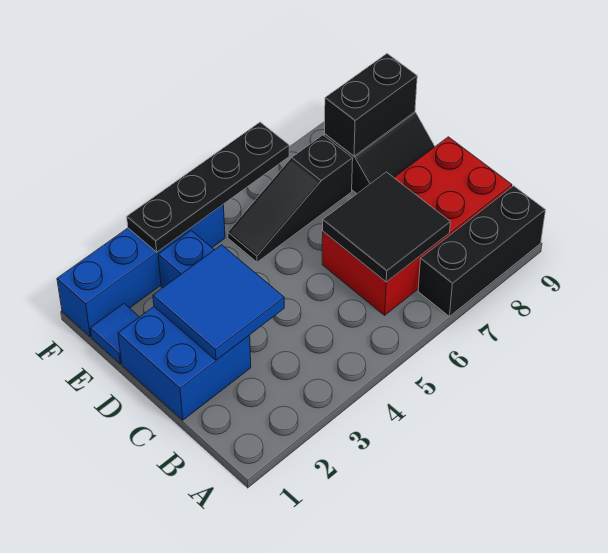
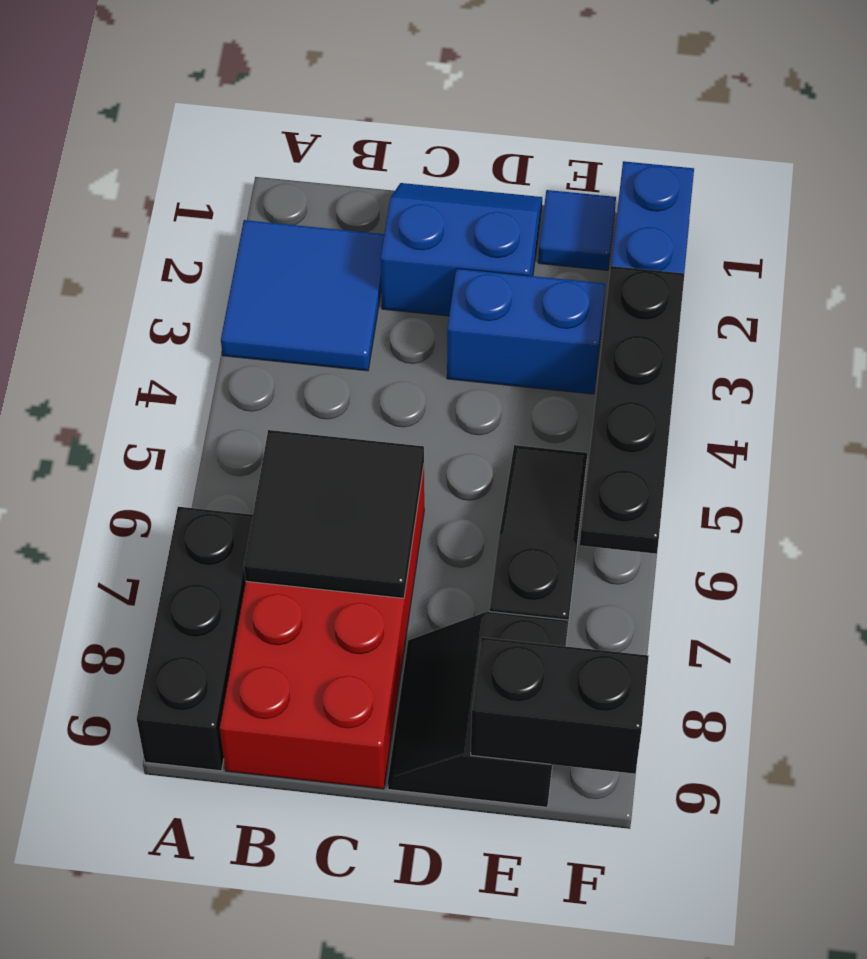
blue 2x2 brick [118,307,251,420] -> blue 2x2 slope [381,183,542,316]
blue 2x2 tile [153,245,284,360] -> blue 2x2 tile moved to [221,220,384,371]
black 1x2 brick [325,54,417,156] -> black 1x2 brick turned to [471,637,649,774]

